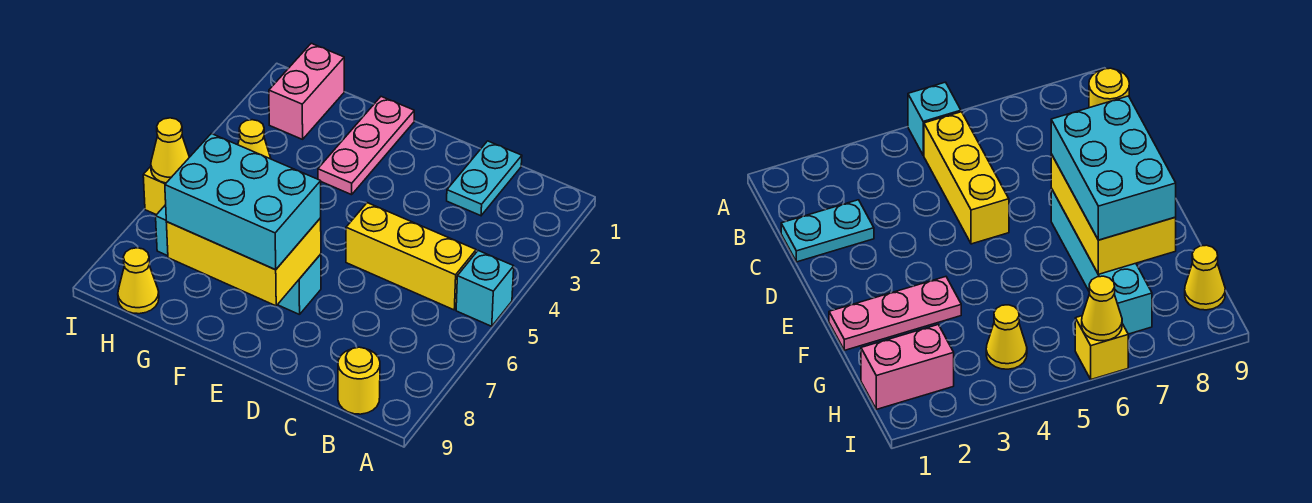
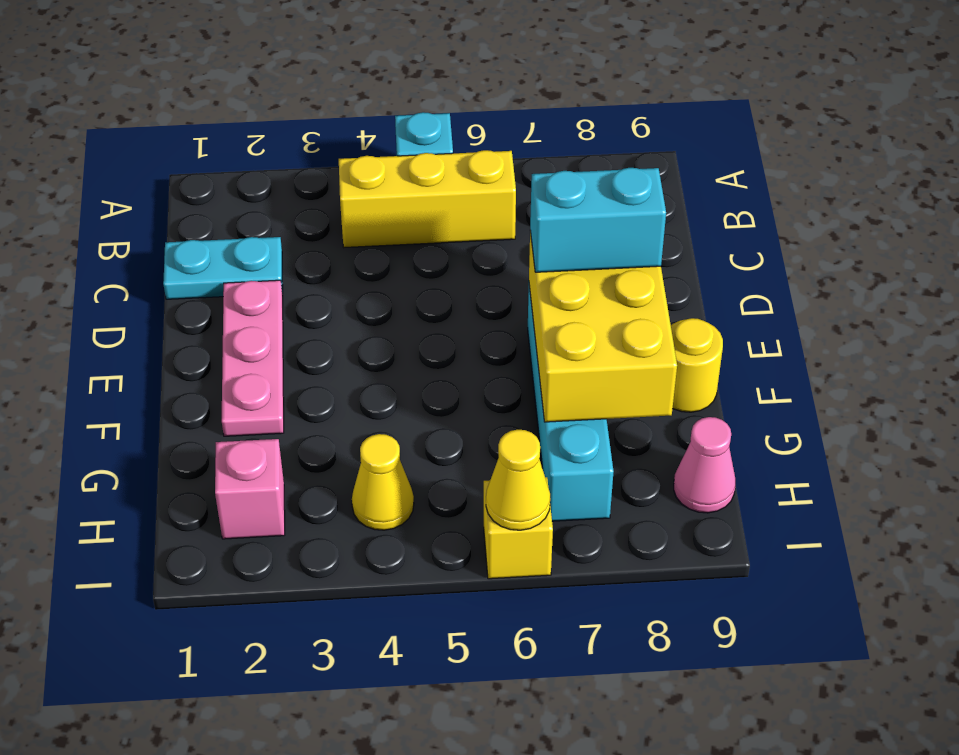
yellow 1x3 brick [346,203,476,310] -> yellow 1x3 brick turned to [339,150,516,247]
yellow 1x1 round brick [338,347,380,414] -> yellow 1x1 round brick moved to [671,318,723,412]
cyan 2x3 brick [165,134,321,270] -> cyan 1x2 brick [530,168,666,272]
pink 1x3 plate [318,97,414,195] -> pink 1x3 plate turned to [222,280,284,436]
pink 1x2 brick [269,43,344,139] -> pink 1x1 brick [215,439,285,539]
yellow 1x1 cone [118,248,159,314] -> pink 1x1 cone [674,417,735,513]

